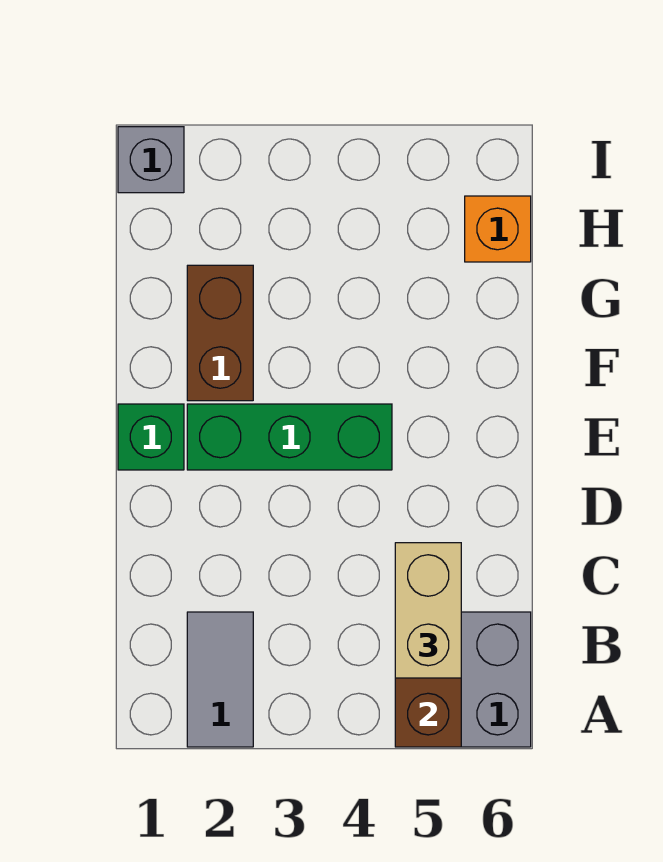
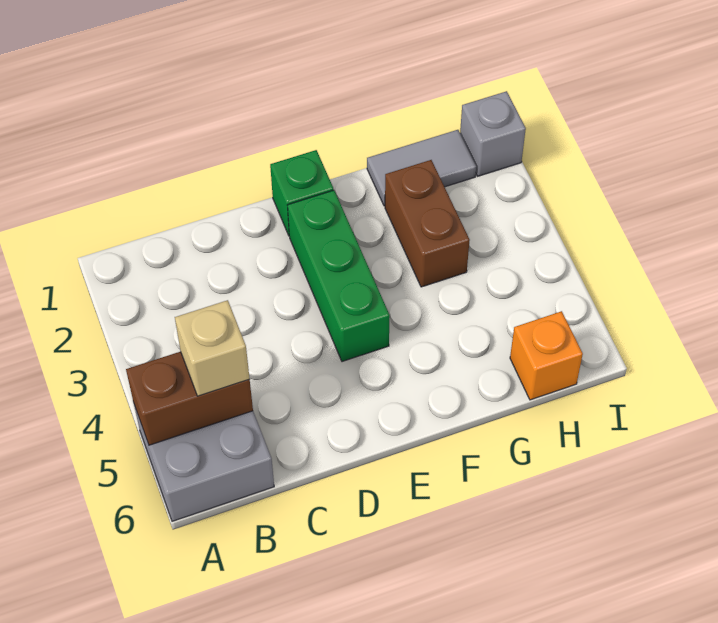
grey 1x2 tile [187,612,253,747] -> grey 1x2 tile moved to [367,130,476,206]
tan 1x2 brick [395,543,461,678] -> tan 1x1 brick [175,300,250,396]
brown 1x2 brick [187,265,253,401] -> brown 1x2 brick turned to [385,160,470,287]

